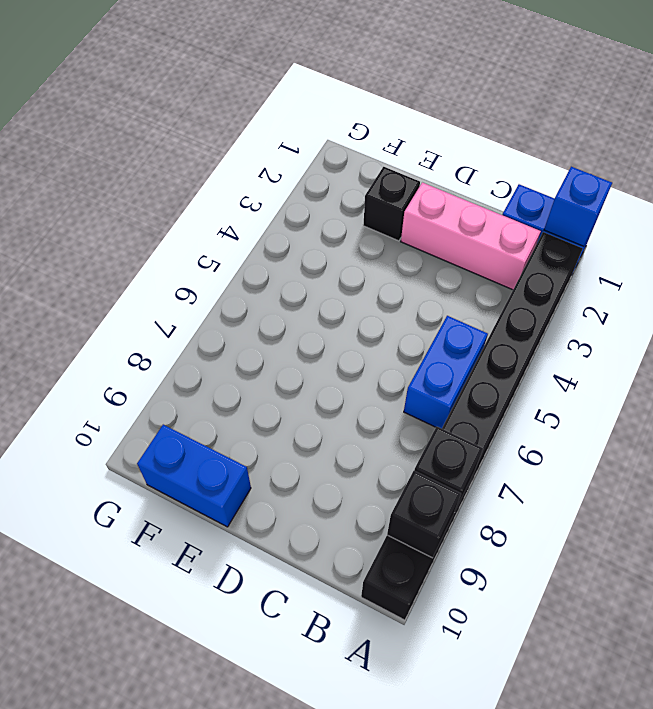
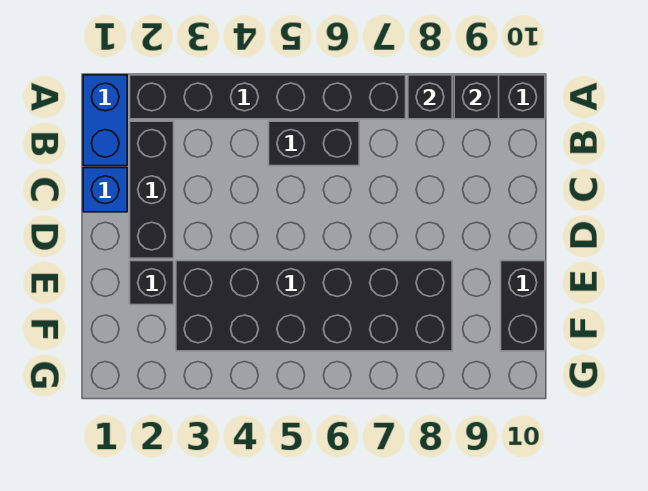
blue 1x1 brick [544,167,612,247] -> blue 1x1 brick moved to [83,168,127,212]
pink 1x3 brick [401,182,541,290] -> black 1x3 brick [130,121,174,258]
blue 1x2 brick [404,316,488,429] -> black 1x2 brick [269,121,359,166]
none -> black 2x6 brick [176,261,452,351]
blue 1x2 brick [137,425,251,527] -> black 1x2 brick [501,261,545,351]

